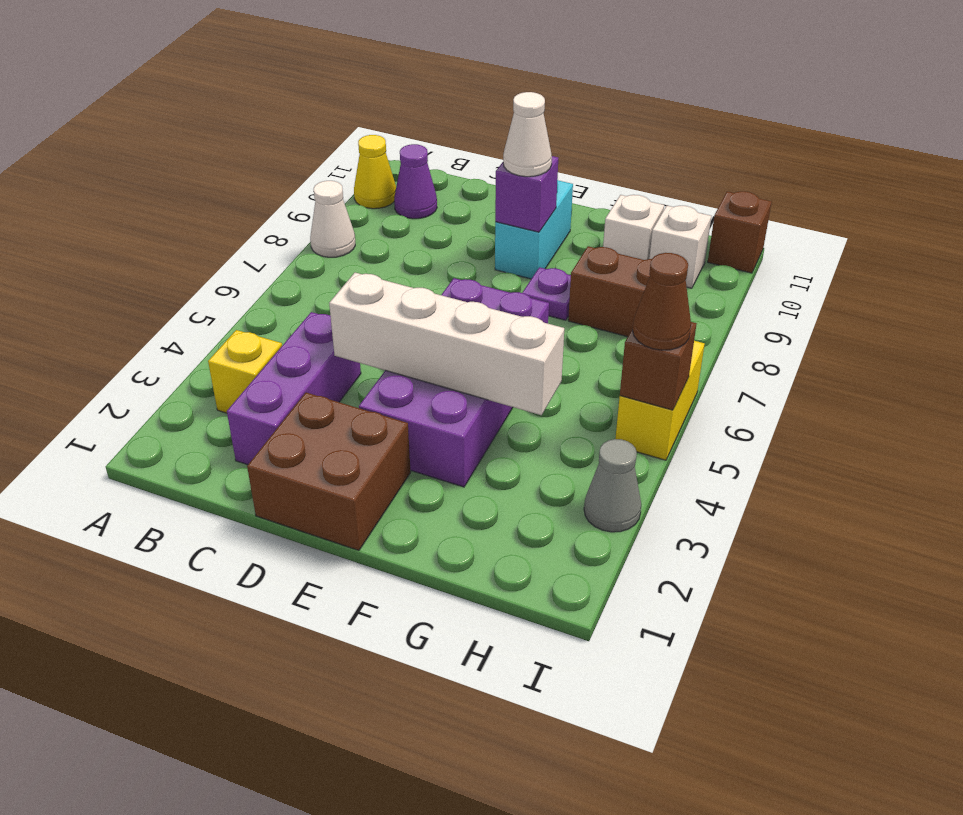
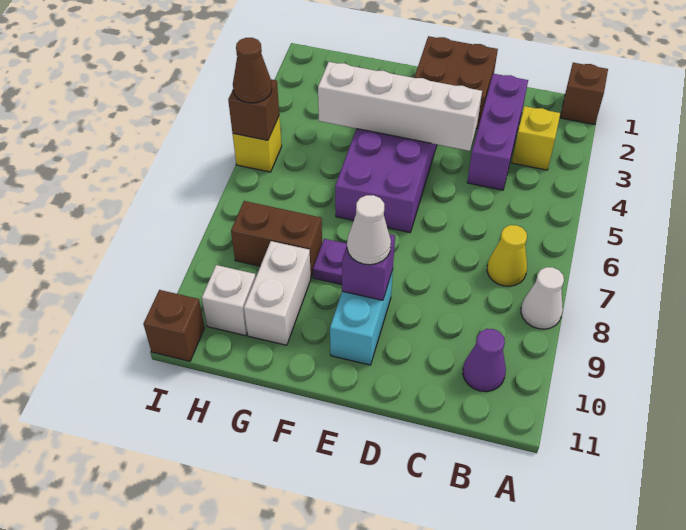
none -> brown 1x1 brick [560,63,608,125]
yellow 1x1 cone [354,135,396,209] -> yellow 1x1 cone moved to [487,225,527,286]
white 1x1 brick [603,195,664,260] -> white 1x2 brick [244,241,311,345]
grey 1x1 cone [584,439,641,532] -> none
yellow 1x2 brick [615,341,705,460] -> yellow 1x1 brick [233,116,282,172]

